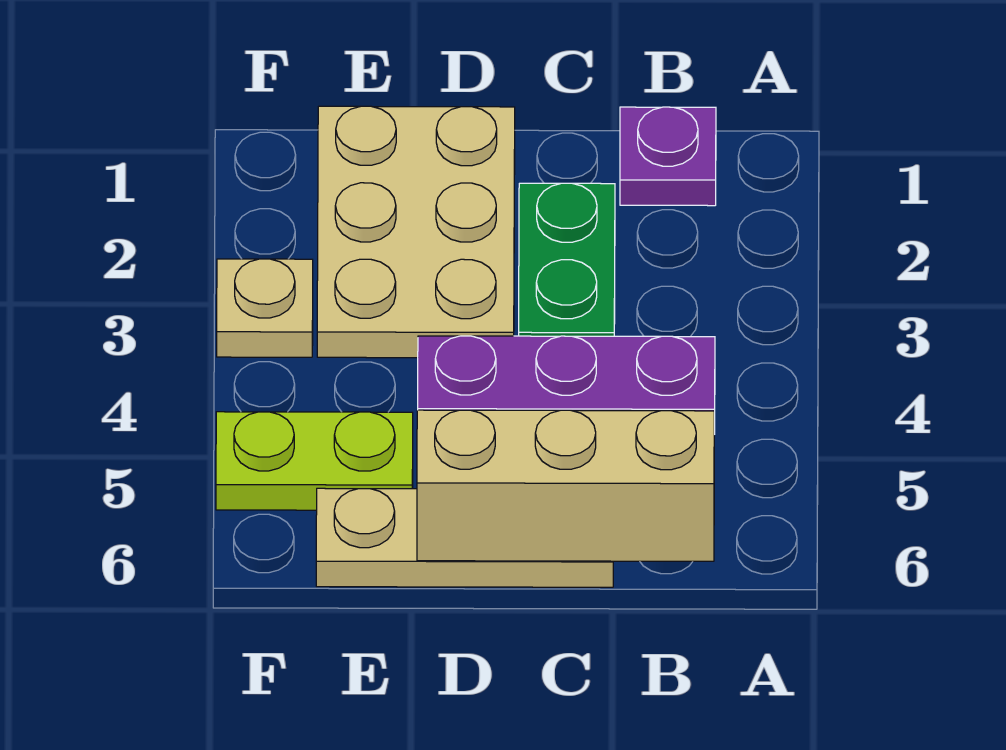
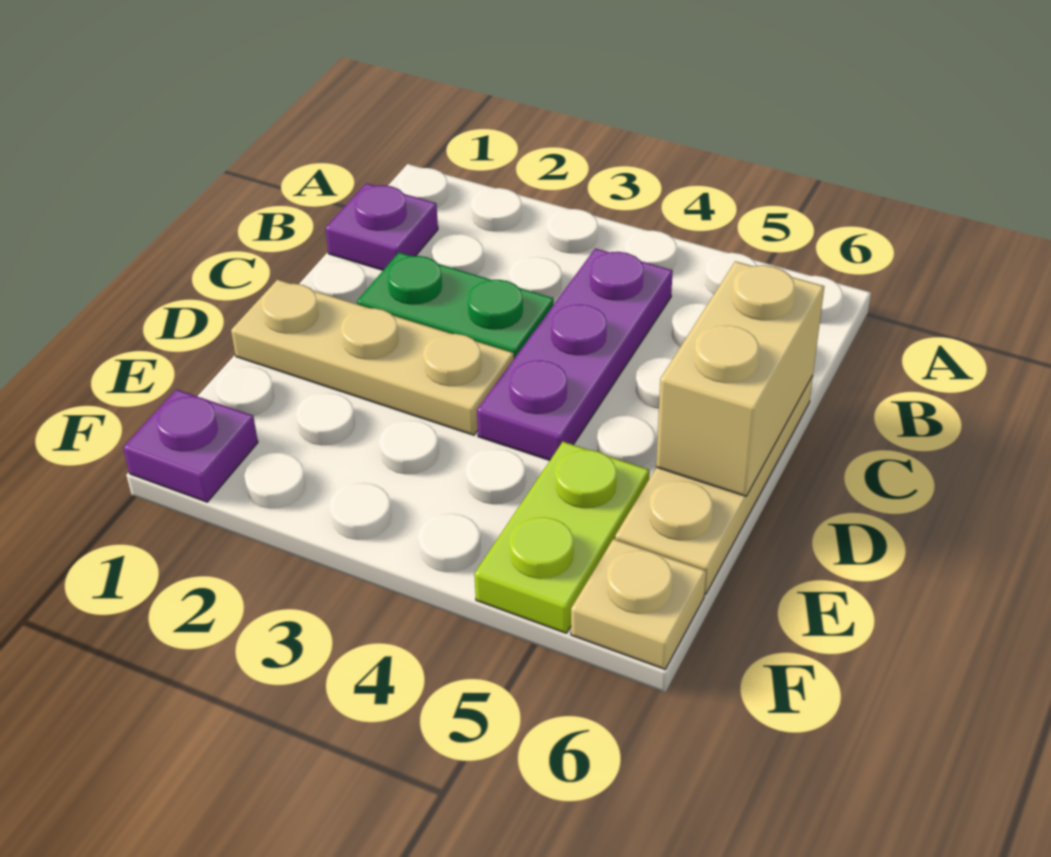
tan 1x3 brick [417,410,714,561] -> tan 1x2 brick [656,261,824,496]
tan 2x3 plate [317,106,515,358] -> tan 1x3 plate [231,280,514,435]
none -> purple 1x1 plate [123,389,258,502]
tan 1x1 plate [217,259,313,357] -> tan 1x1 plate moved to [571,539,706,669]

